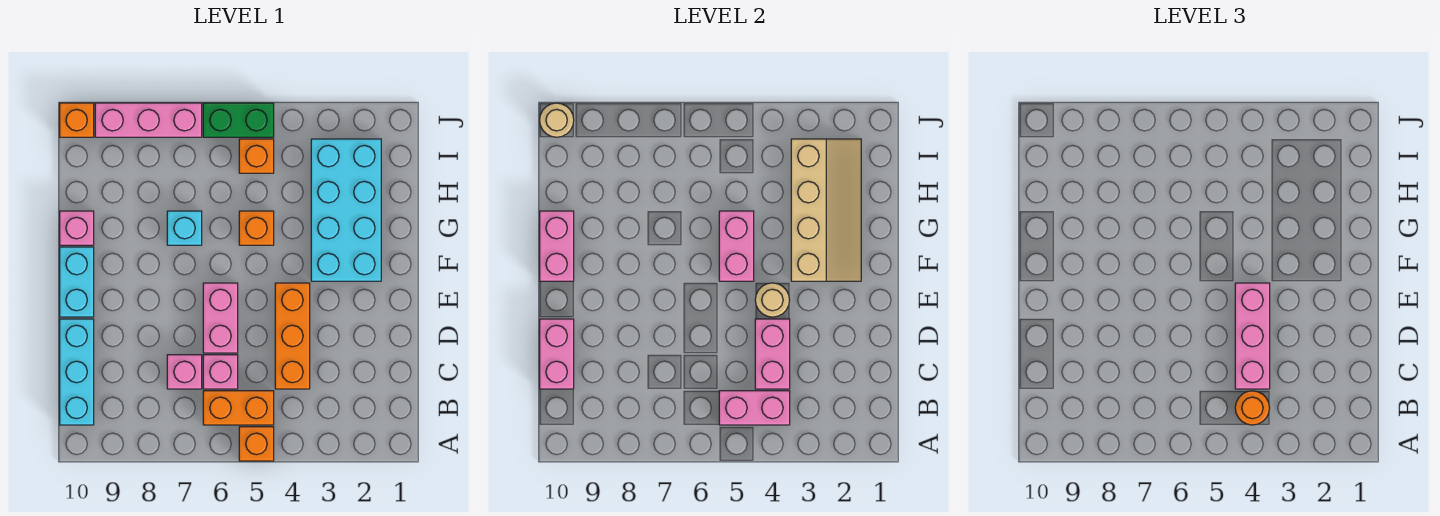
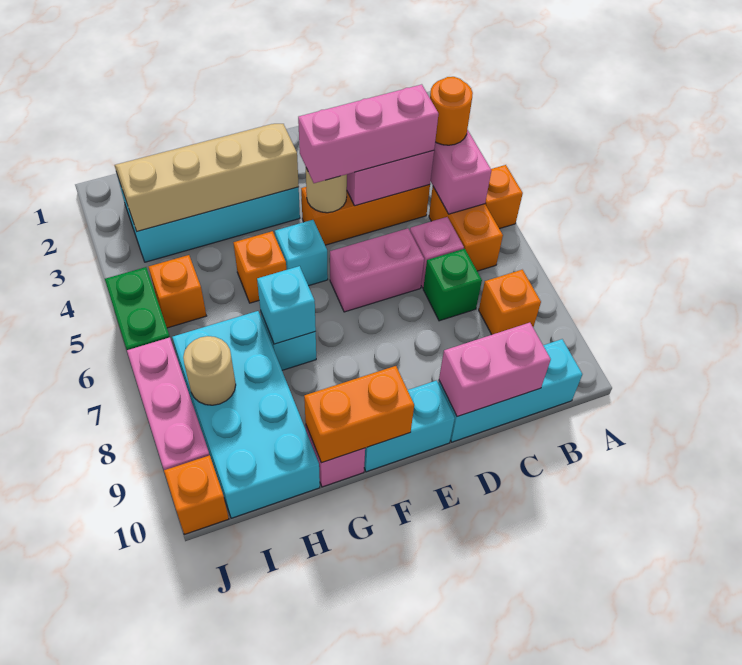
none -> orange 1x1 brick [479,270,541,335]
pink 1x1 brick [167,355,202,389] -> green 1x1 brick [423,249,482,321]
none -> cyan 1x1 brick [275,220,328,286]
pink 1x2 brick [719,211,754,281] -> none
pink 1x2 brick [540,211,574,281] -> orange 1x2 brick [304,366,414,463]
none -> cyan 1x1 brick [257,266,316,344]
none -> cyan 2x4 brick [172,311,320,518]
tan 1x1 round brick [540,103,574,137] -> tan 1x1 round brick moved to [183,336,236,405]

